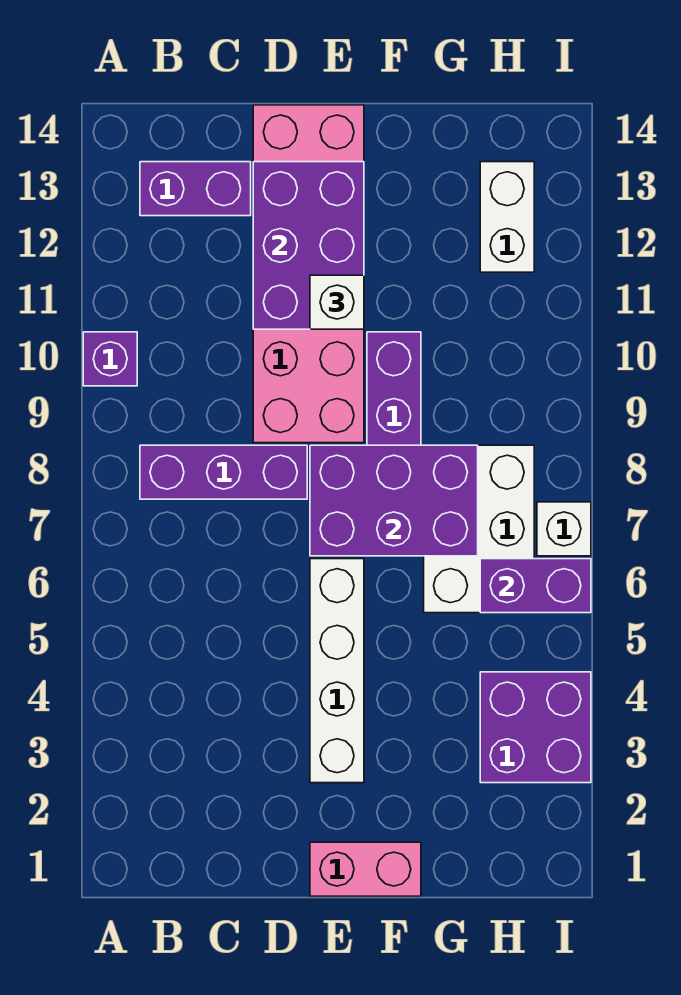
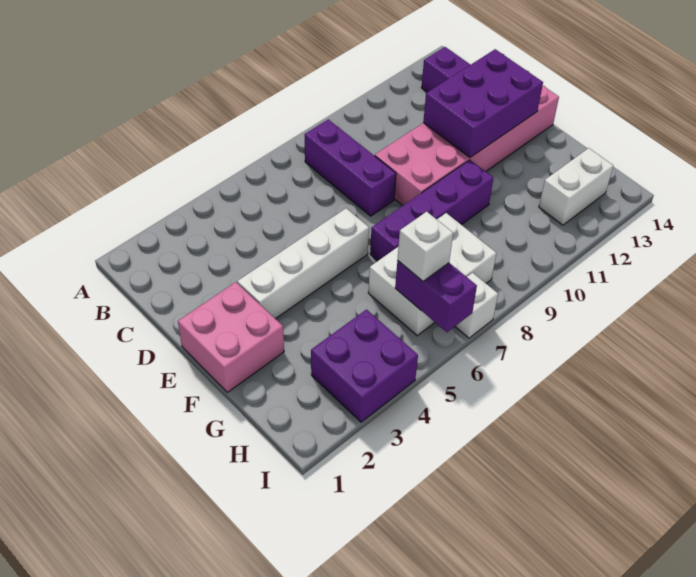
purple 1x1 brick [83,332,137,386] -> none
pink 1x2 brick [310,842,421,896] -> pink 2x2 brick [178,282,284,392]
purple 2x3 brick [310,445,478,556] -> none
white 1x1 brick [310,275,364,329] -> white 1x1 brick moved to [397,212,453,281]

